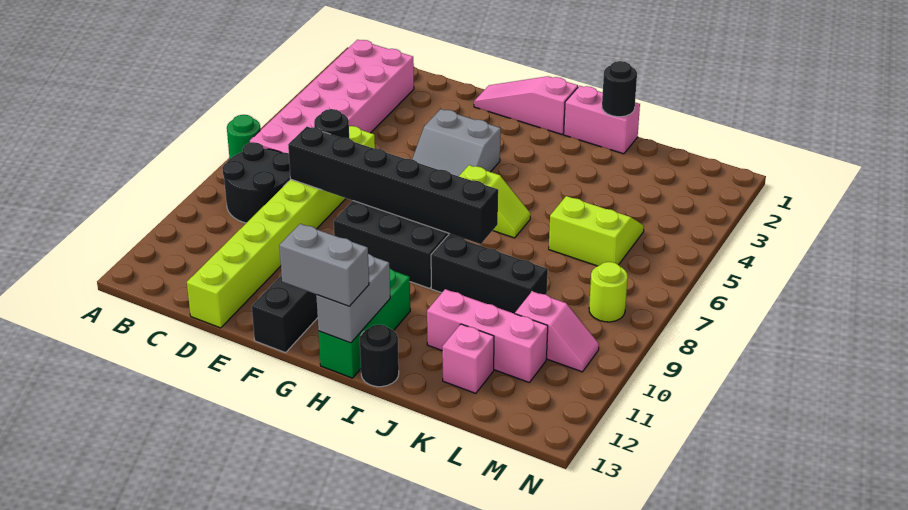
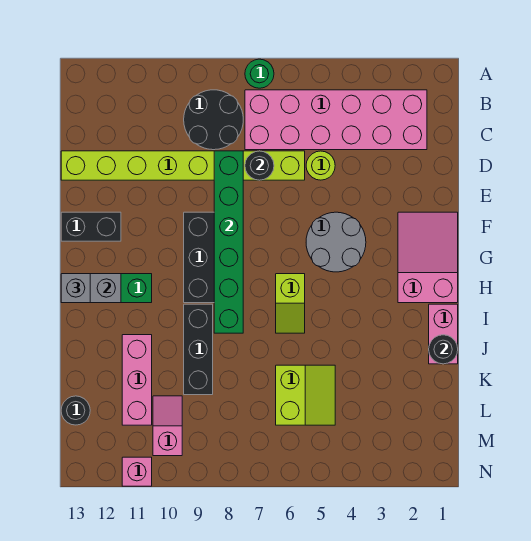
black 1x6 brick [288,127,498,244] -> green 1x6 brick [214,151,243,333]
pink 1x3 slope [474,76,578,134] -> pink 2x3 slope [398,212,458,303]
grey 2x2 slope [413,109,501,176] -> grey 2x2 round brick [306,212,366,272]
grey 1x2 brick [279,224,369,306] -> grey 1x1 brick [61,274,90,303]
black 1x1 round brick [360,325,399,387] -> black 1x1 round brick moved to [61,396,90,425]
pink 1x1 brick [442,324,494,393] -> pink 1x1 brick moved to [122,457,152,486]
pink 1x2 slope [515,291,599,372] -> pink 1x2 slope turned to [153,396,182,456]
lime 1x1 round brick [589,262,628,322] -> lime 1x1 round brick moved to [306,151,335,180]

